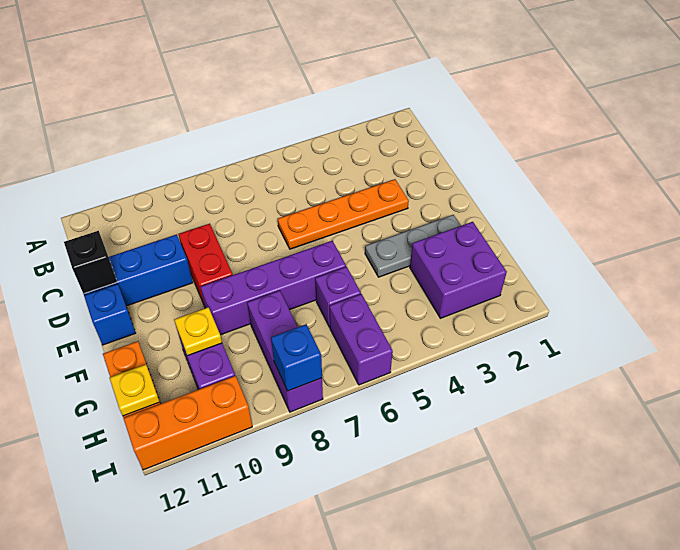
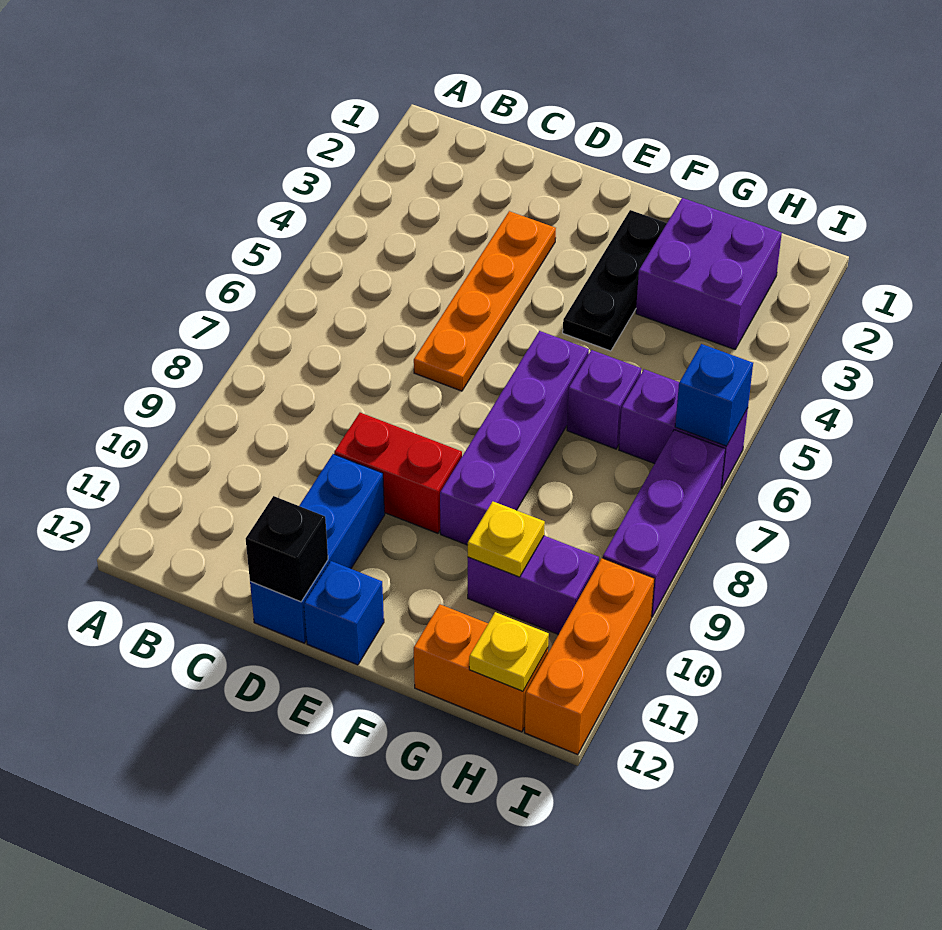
grey 1x3 plate [365,215,461,277] -> black 1x3 plate [563,210,667,351]
purple 1x3 brick [247,291,323,412] -> purple 1x3 brick turned to [603,430,725,617]
blue 1x1 brick [271,324,322,391] -> blue 1x1 brick moved to [675,344,753,446]

